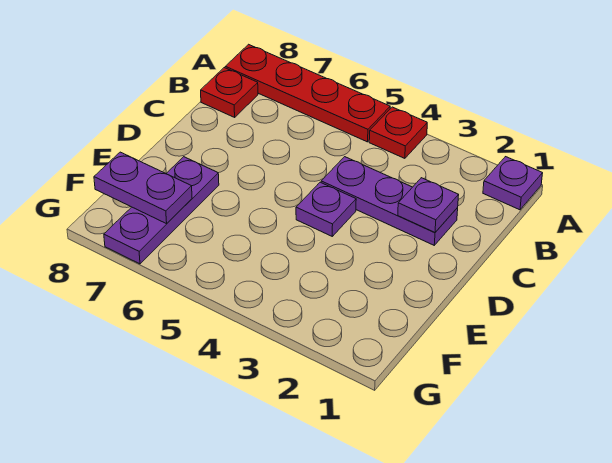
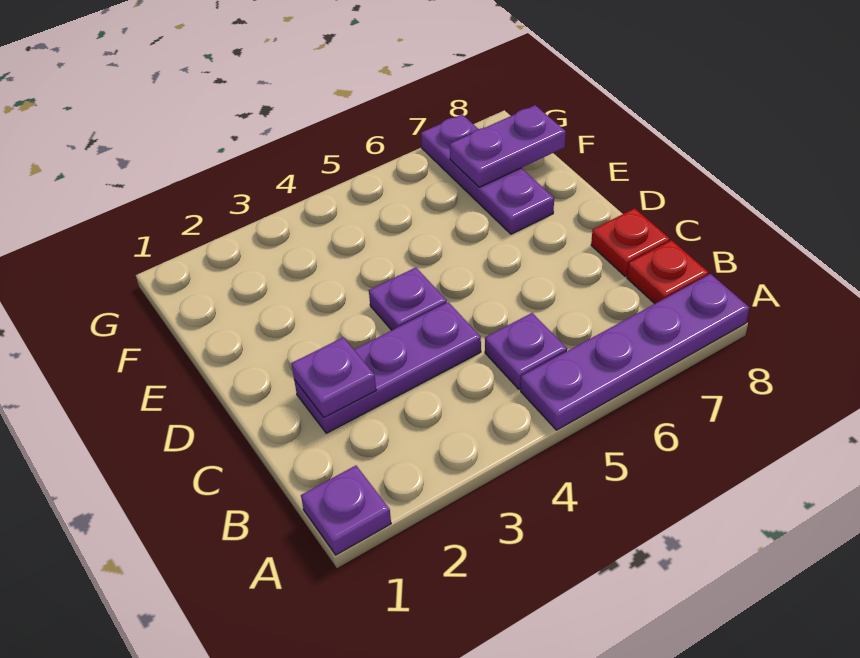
red 1x1 plate [369,107,427,158] -> red 1x1 plate moved to [591,208,670,276]
red 1x4 plate [225,44,390,142] -> purple 1x4 plate [521,274,749,430]
none -> purple 1x1 plate [485,313,567,389]

